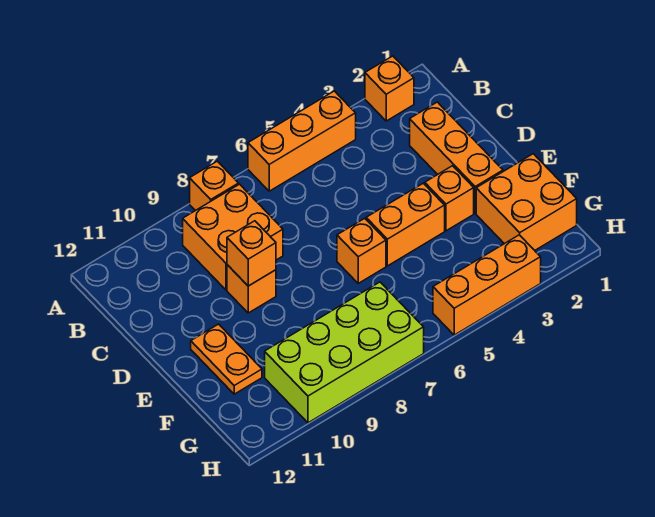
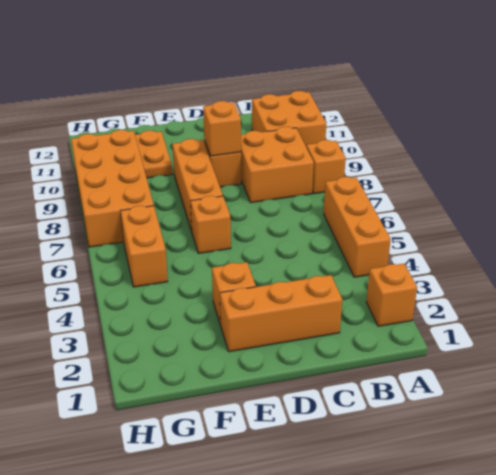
orange 1x2 brick [366,183,445,266] -> orange 1x2 brick moved to [121,206,168,287]
orange 1x2 plate [191,324,262,394] -> orange 1x2 plate turned to [135,131,172,178]
orange 2x2 brick [476,154,577,250] -> orange 2x2 brick moved to [252,91,326,147]
lime 2x4 brick [265,282,424,423] -> orange 2x4 brick [71,130,154,247]
orange 1x3 brick [433,235,541,335] -> orange 1x3 brick moved to [172,139,223,231]

